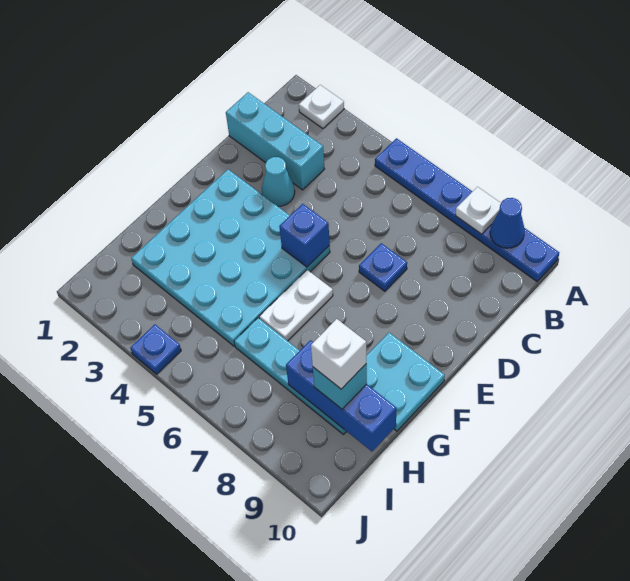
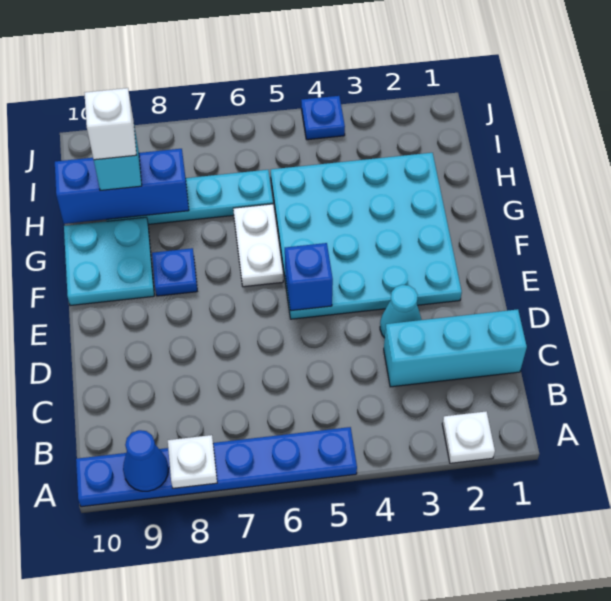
blue 1x1 plate [359,243,407,291] -> blue 1x1 plate moved to [152,248,197,296]

